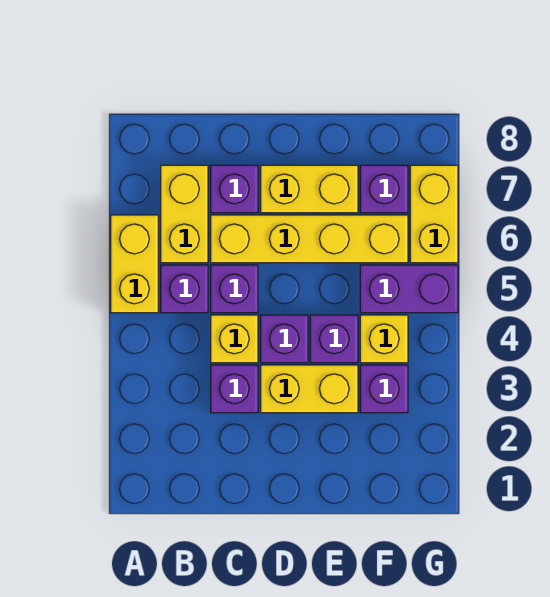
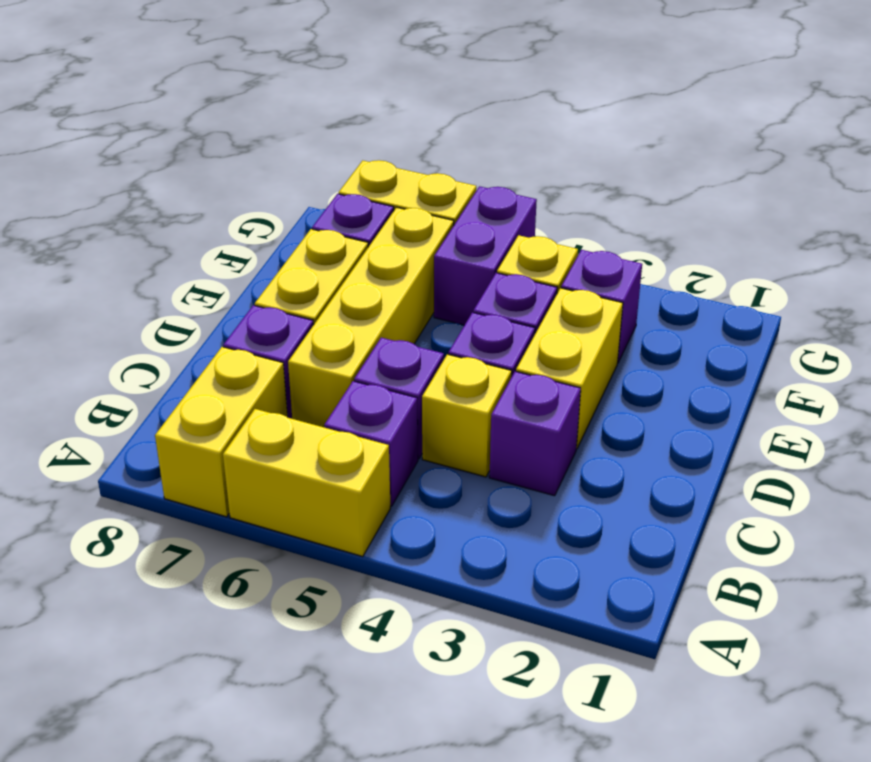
yellow 1x2 brick [161,165,208,263] -> yellow 1x2 brick turned to [155,347,288,517]

